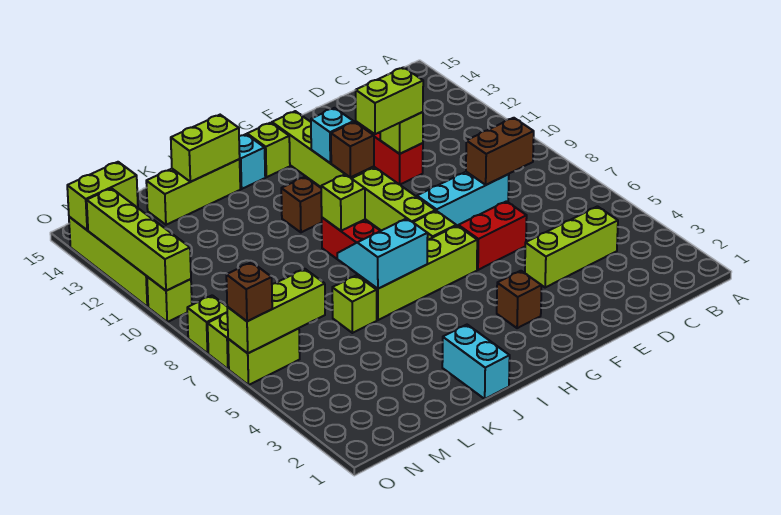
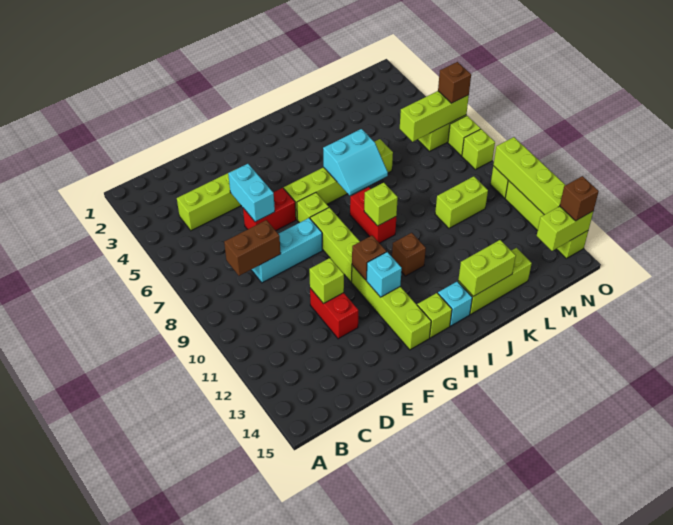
lime 1x2 brick [356,67,423,134] -> lime 1x2 brick moved to [435,176,488,228]
brown 1x1 brick [497,271,542,328] -> brown 1x1 brick moved to [560,176,599,221]
cyan 1x2 brick [442,325,510,399] -> cyan 1x2 brick moved to [228,164,275,222]

